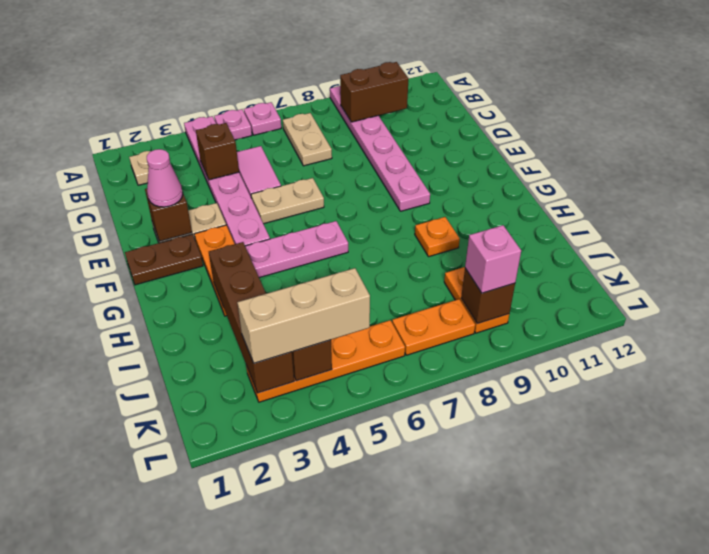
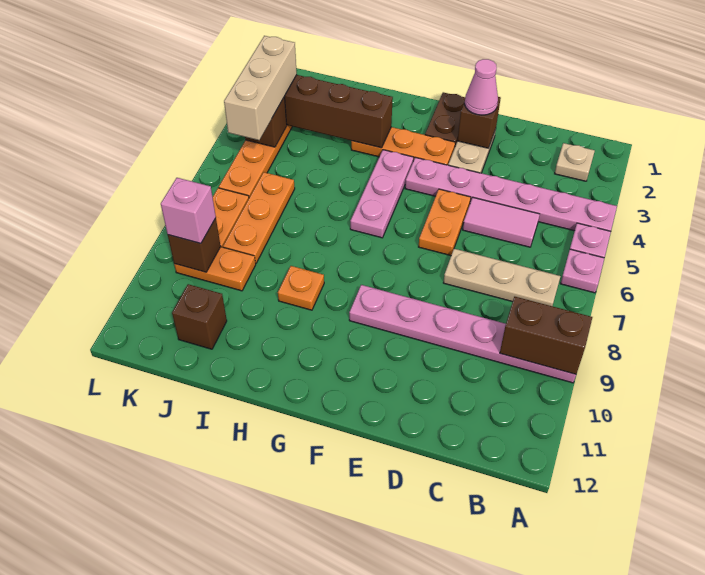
tan 1x2 plate [283,113,332,166] -> tan 1x3 plate [443,249,560,306]
brown 1x2 brick [340,62,409,122] -> brown 1x2 brick turned to [500,297,592,374]
brown 1x1 brick [196,123,239,180] -> brown 1x1 brick moved to [172,284,227,349]
tan 1x2 plate [251,178,324,224] -> orange 1x2 plate [419,189,471,256]
none -> orange 1x3 plate [223,172,295,263]

